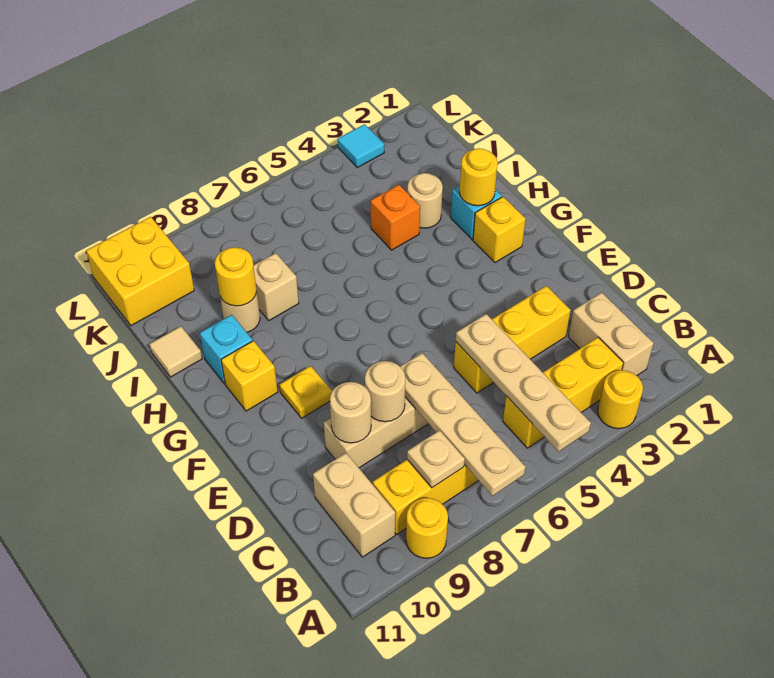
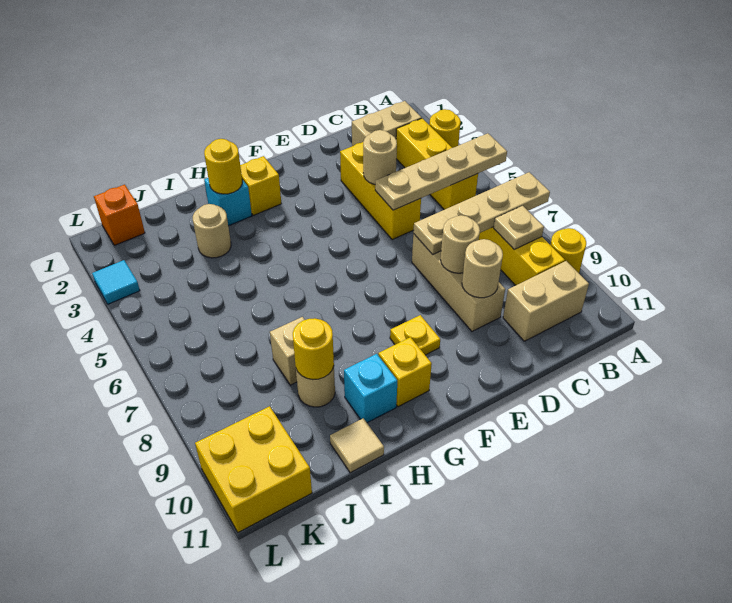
none -> tan 1x1 round brick [363,130,397,184]
orange 1x1 brick [371,185,420,250] -> orange 1x1 brick moved to [94,185,145,245]

